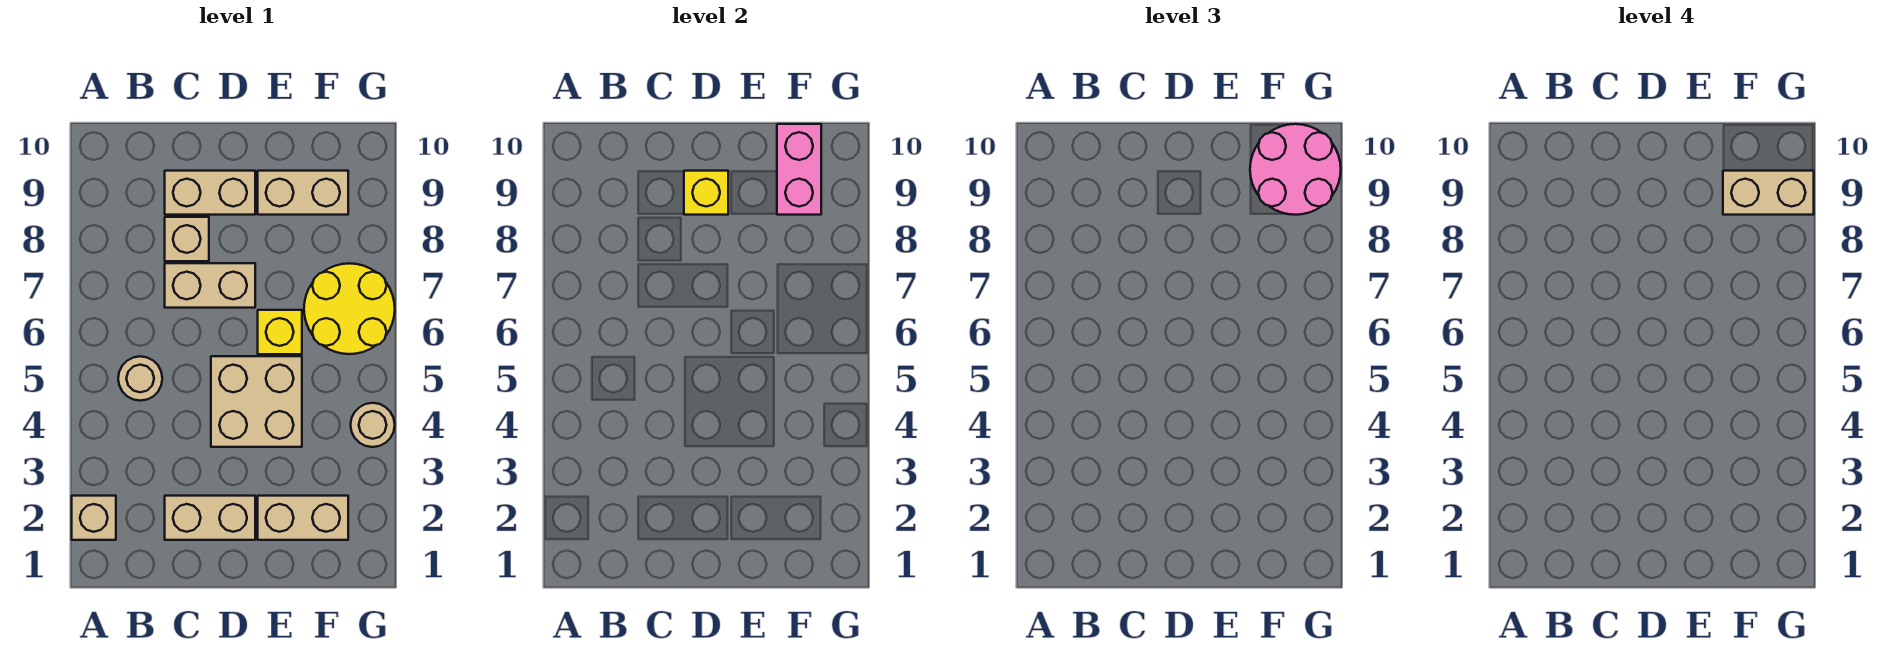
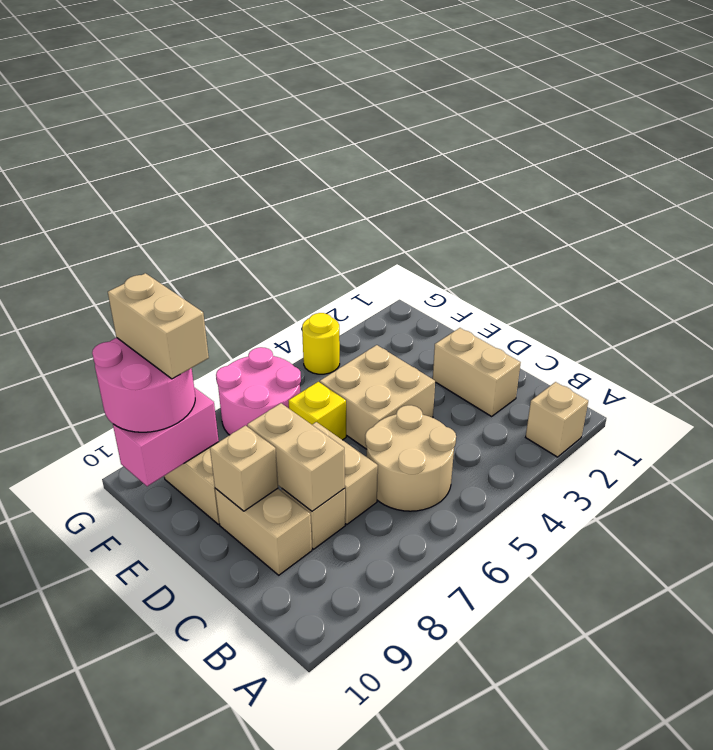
tan 1x1 round brick [118,356,162,401] -> tan 2x2 round brick [365,405,456,511]
yellow 1x1 brick [684,171,728,215] -> tan 1x1 brick [210,425,278,511]
tan 1x2 brick [258,496,348,540] -> tan 1x2 brick moved to [247,403,345,511]
yellow 2x2 round brick [304,263,395,354] -> pink 2x2 round brick [216,347,301,435]
tan 1x1 round brick [351,403,395,447] -> yellow 1x1 round brick [302,313,340,374]

